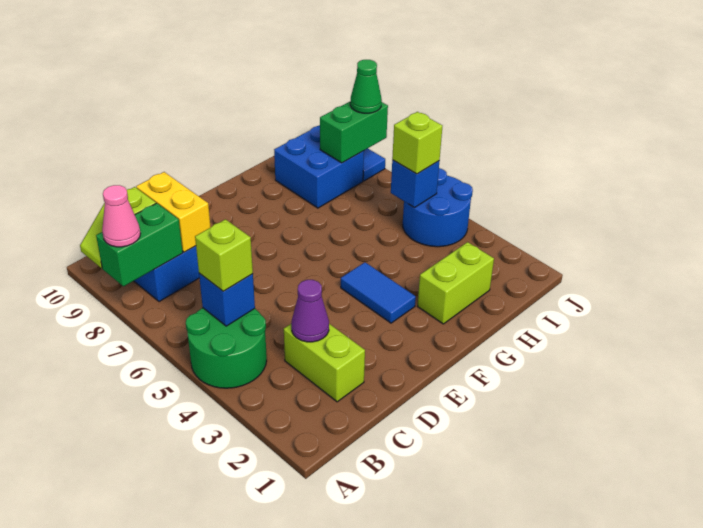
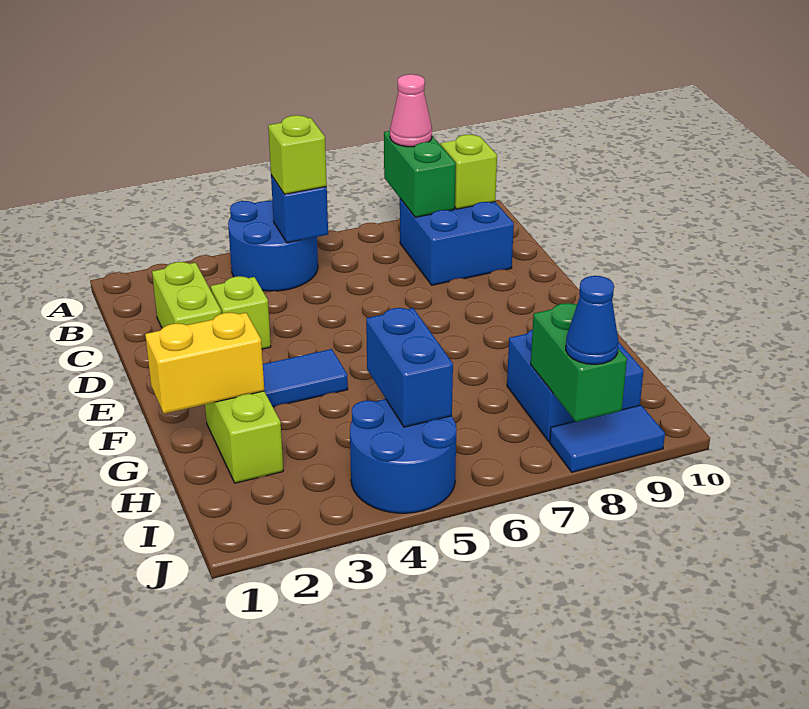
green 2x2 round brick [186,308,267,388] -> blue 2x2 round brick [228,201,318,291]
lime 1x2 brick [284,324,365,402] -> lime 1x2 brick turned to [152,262,221,328]
purple 1x1 cone [291,280,329,342] -> none
yellow 1x2 brick [136,172,211,252] -> yellow 1x2 brick moved to [145,313,264,414]
blue 1x1 brick [391,160,439,208] -> blue 1x2 brick [366,308,453,427]
lime 1x1 brick [392,112,442,174] -> lime 1x1 brick moved to [211,276,271,349]
green 1x1 cone [350,60,382,113] -> blue 1x1 cone [566,276,618,364]

